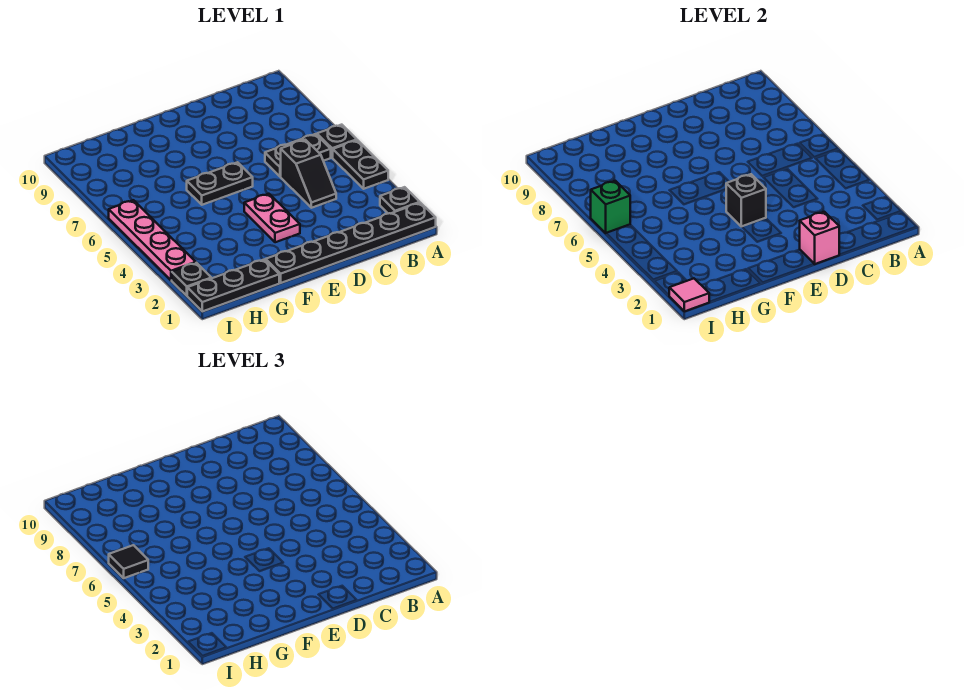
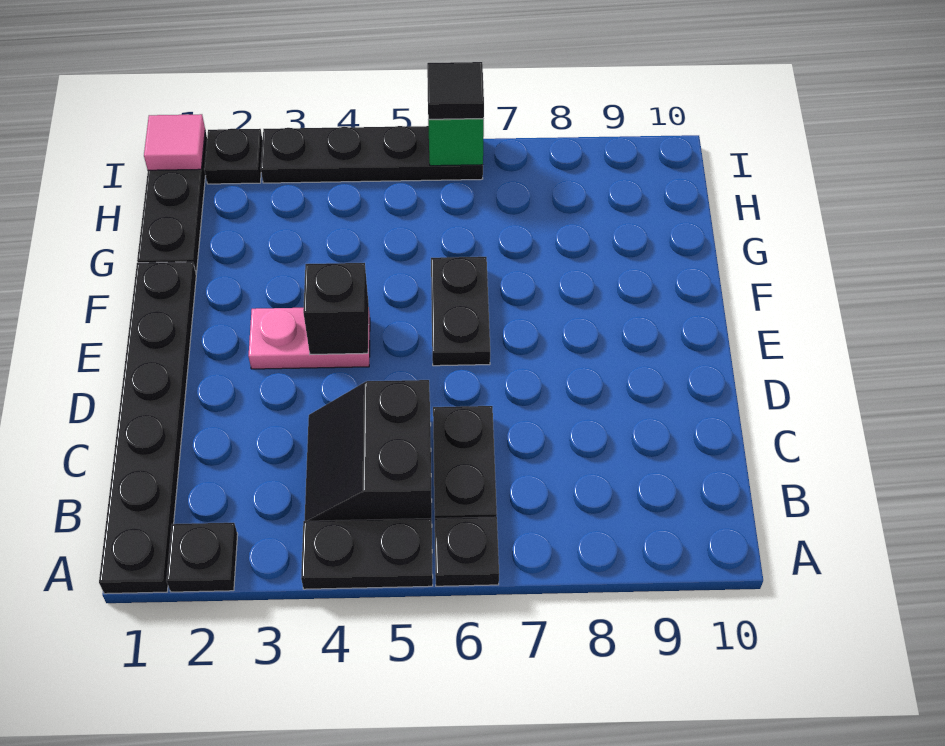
black 1x2 slope [281,140,336,208] -> black 2x2 slope [305,380,432,521]
pink 1x1 brick [800,212,839,264] -> none
pink 1x4 plate [109,200,196,280] -> black 1x4 plate [261,126,483,183]

